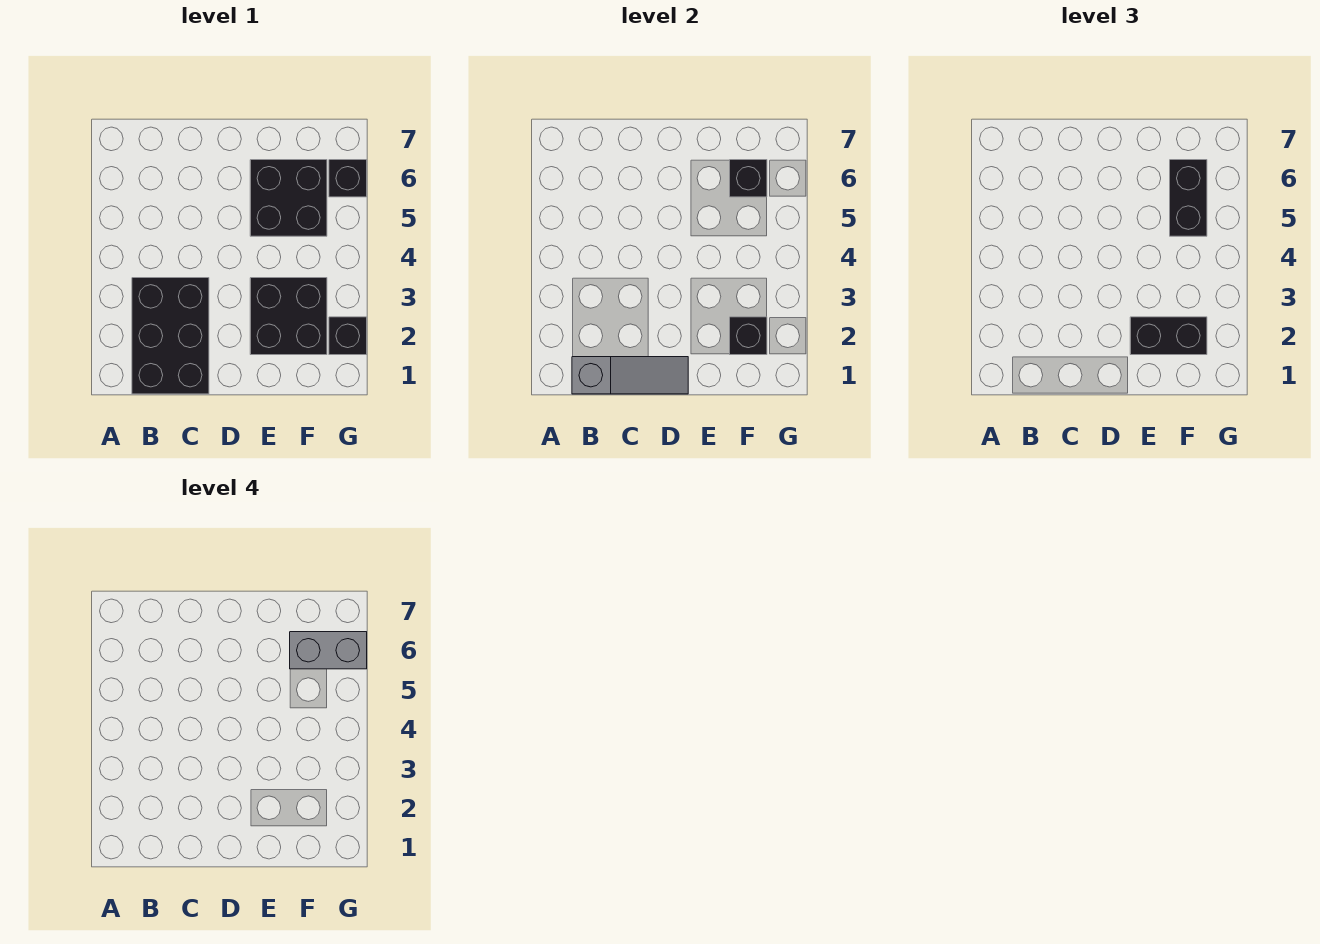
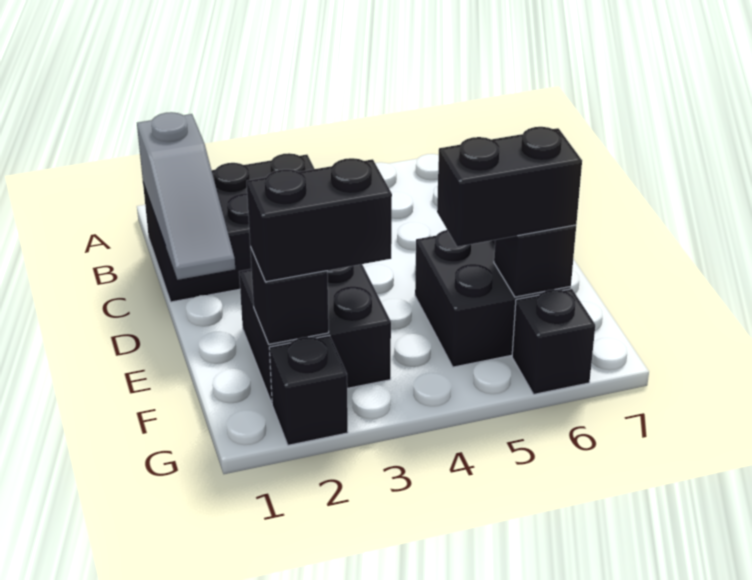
black 1x2 brick [1130,317,1207,355] -> black 1x2 brick turned to [247,158,392,282]
grey 1x2 brick [290,632,367,669] -> none

